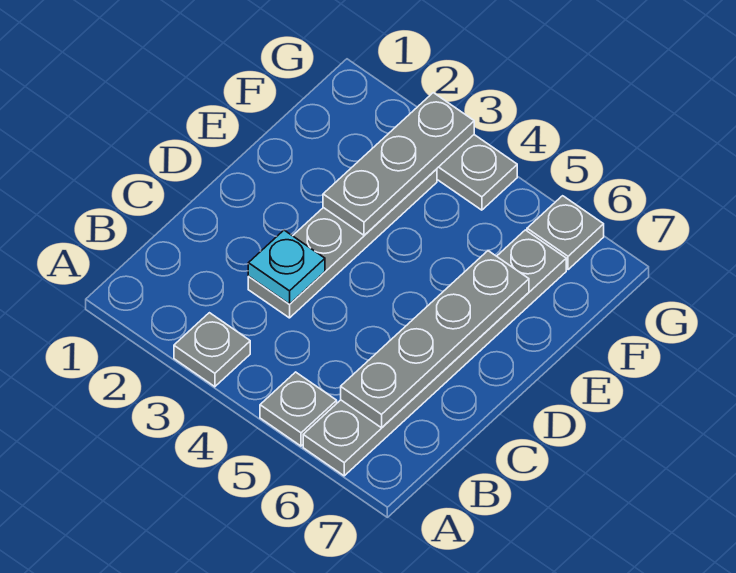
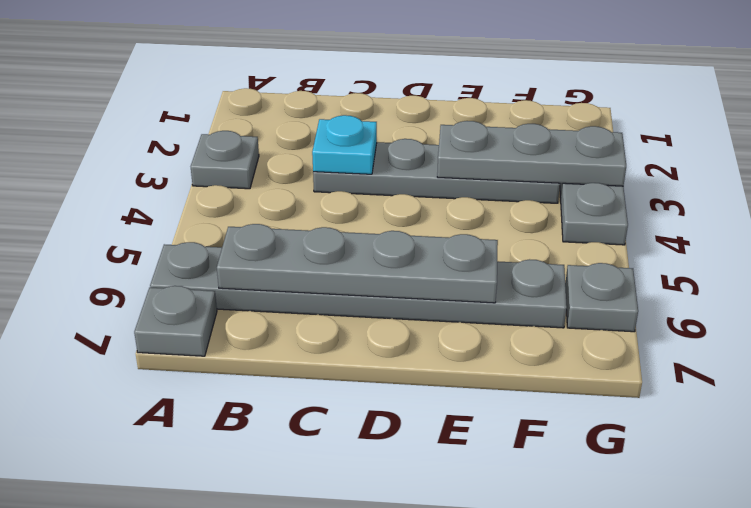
grey 1x1 plate [260,372,337,446] -> grey 1x1 plate moved to [134,286,217,356]

